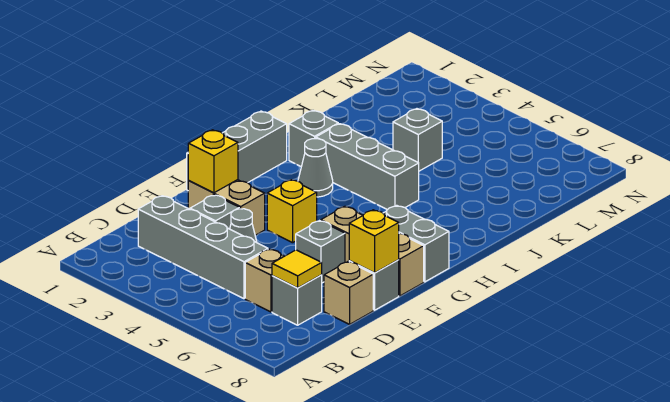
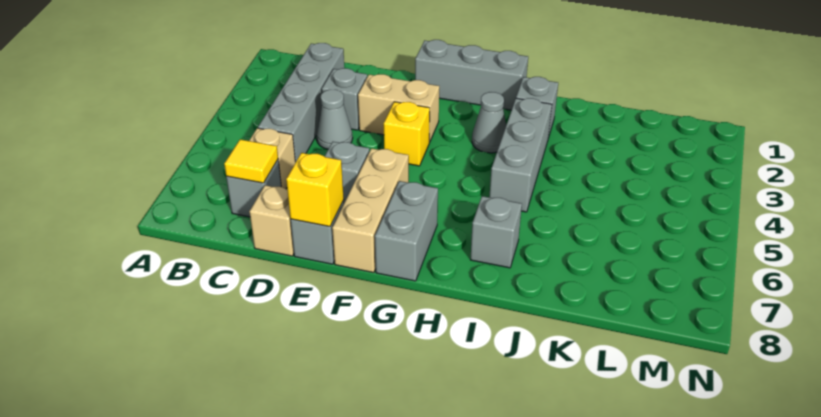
tan 1x2 brick [188,180,265,235] -> tan 1x2 brick turned to [358,74,439,142]
yellow 1x1 brick [188,130,238,193] -> none
grey 1x1 brick [393,109,442,171] -> grey 1x1 brick moved to [470,196,522,268]

